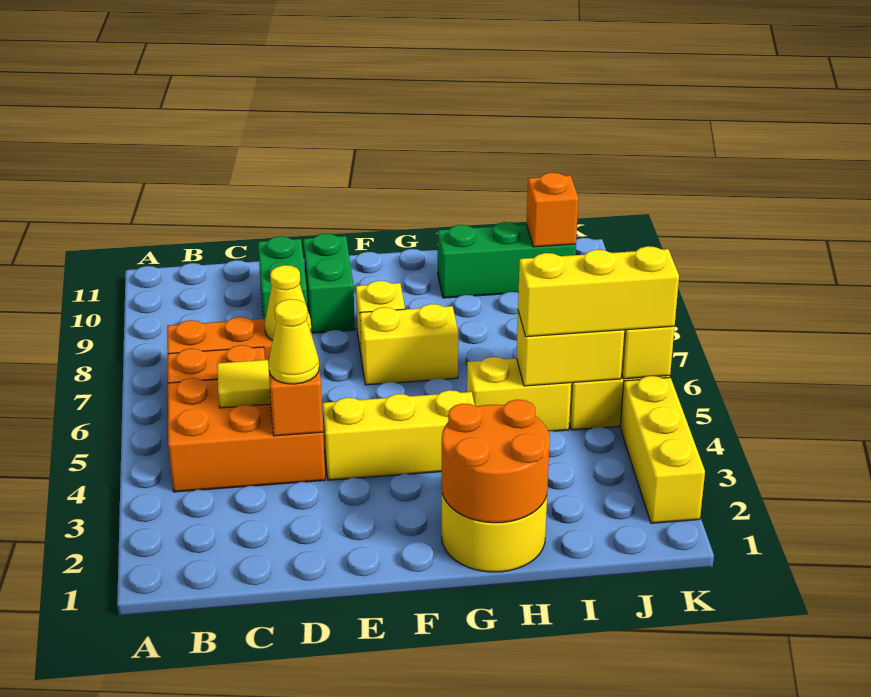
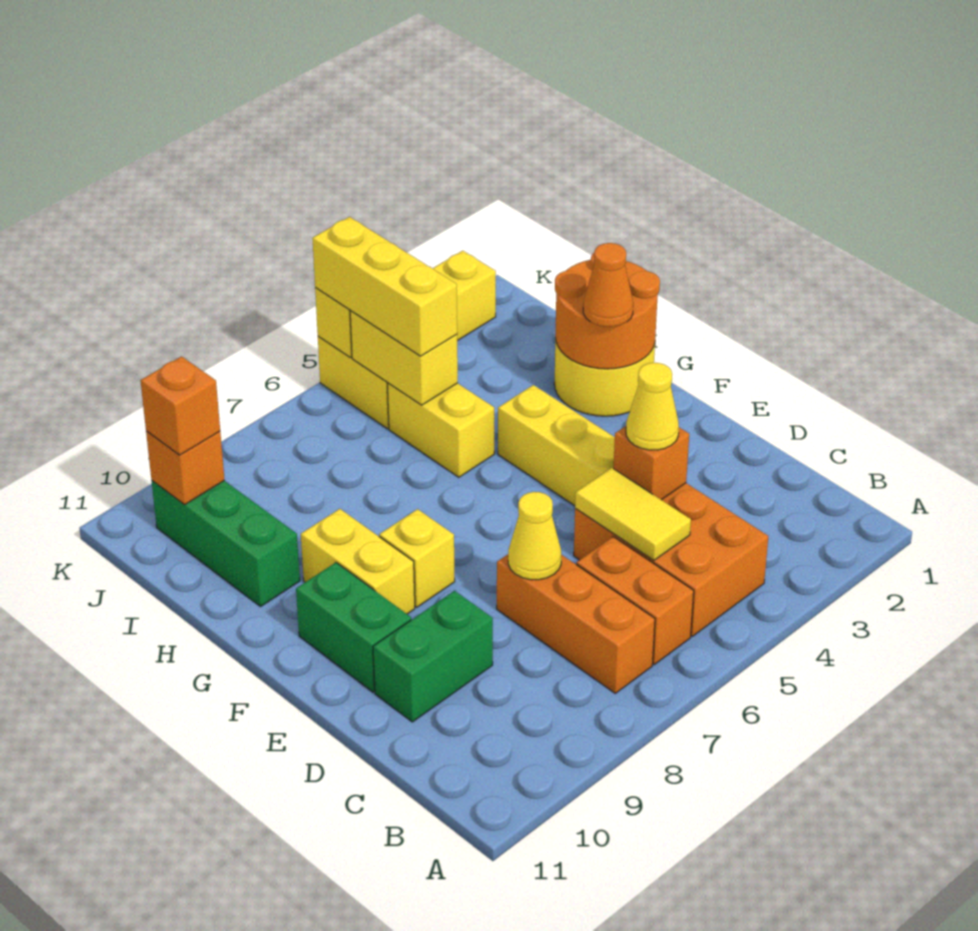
green 1x2 brick [303,233,355,333] -> green 1x2 brick turned to [296,563,411,692]
yellow 1x2 brick [360,304,458,385] -> yellow 1x2 brick moved to [301,509,415,614]
none -> orange 1x1 cone [583,243,633,327]
none -> orange 1x1 brick [140,356,220,455]

